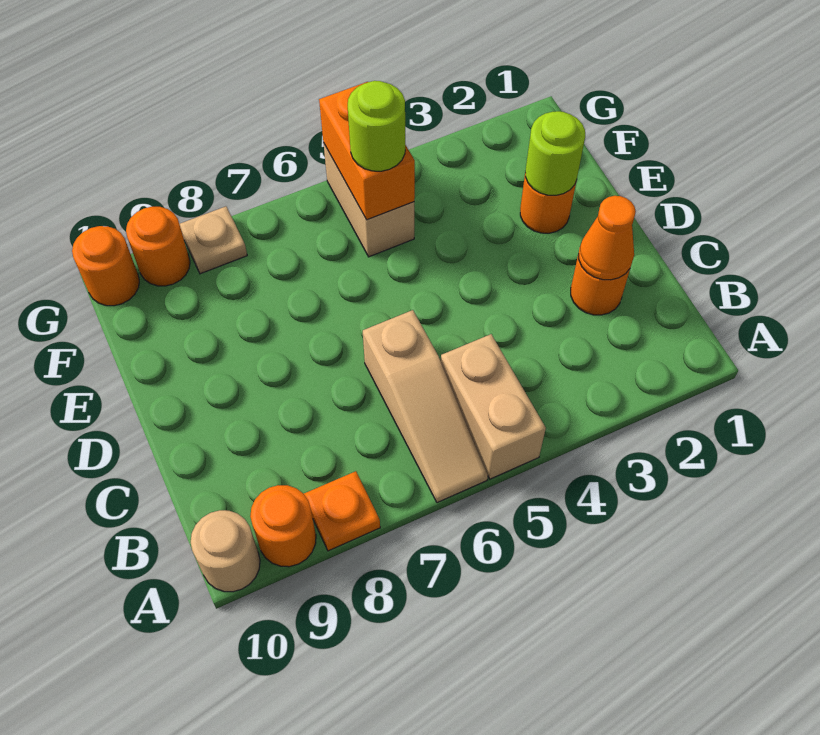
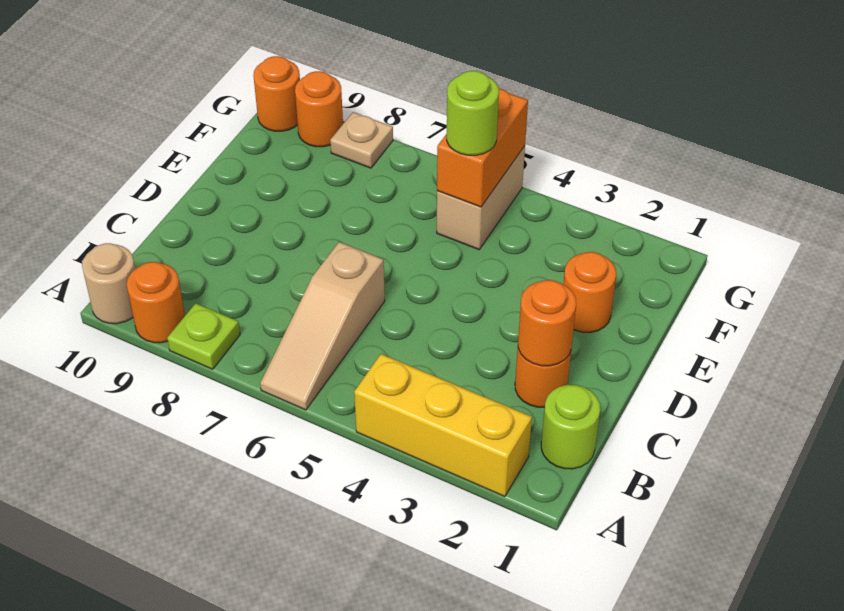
none -> yellow 1x3 brick [354,354,532,497]
tan 1x2 brick [441,334,546,479] -> none
orange 1x1 plate [304,471,380,551] -> lime 1x1 plate [167,303,240,369]
orange 1x1 cone [578,196,636,280] -> orange 1x1 round brick [518,280,576,366]
lime 1x1 round brick [525,111,585,195] -> lime 1x1 round brick moved to [541,385,600,469]

